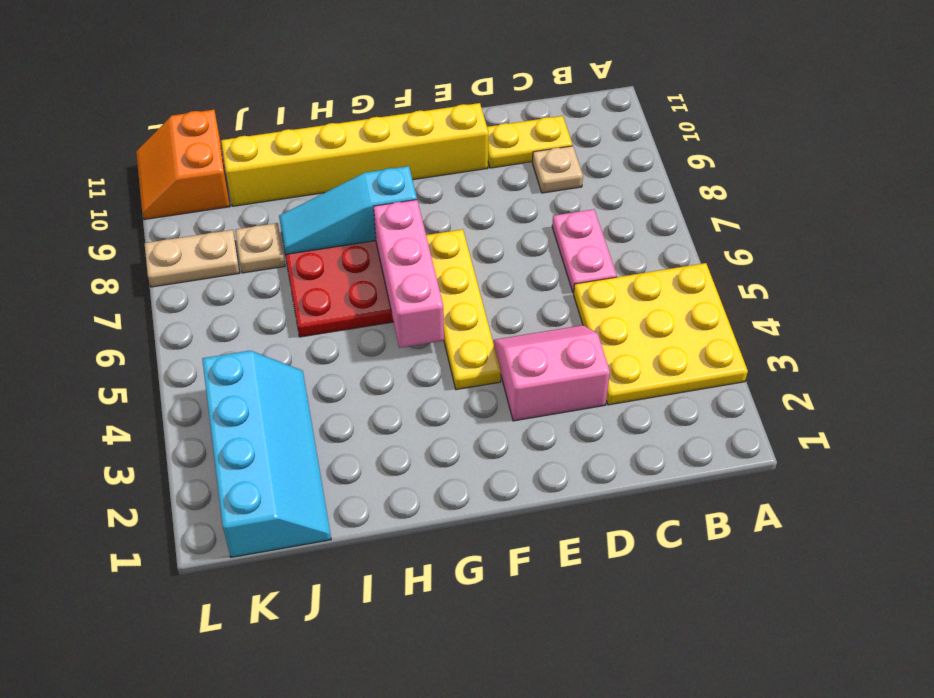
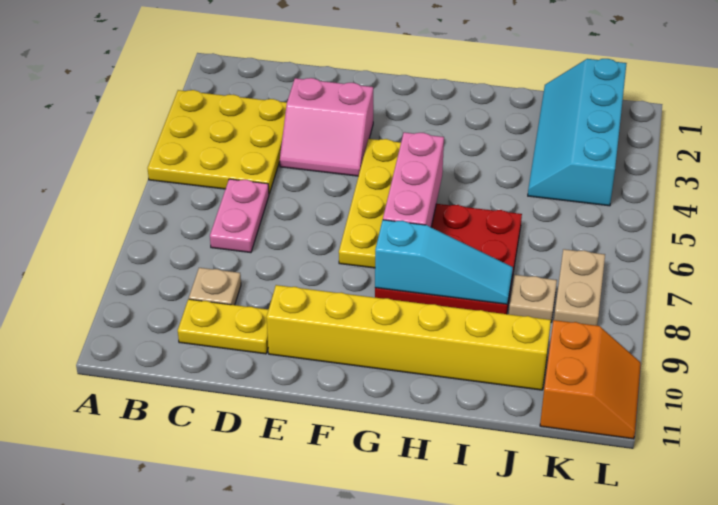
tan 1x2 plate [144,230,240,287] -> tan 1x2 plate turned to [554,249,605,326]

